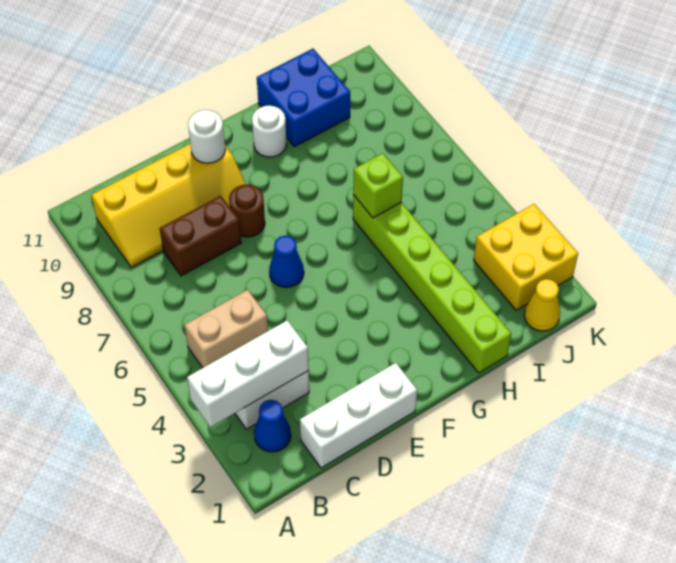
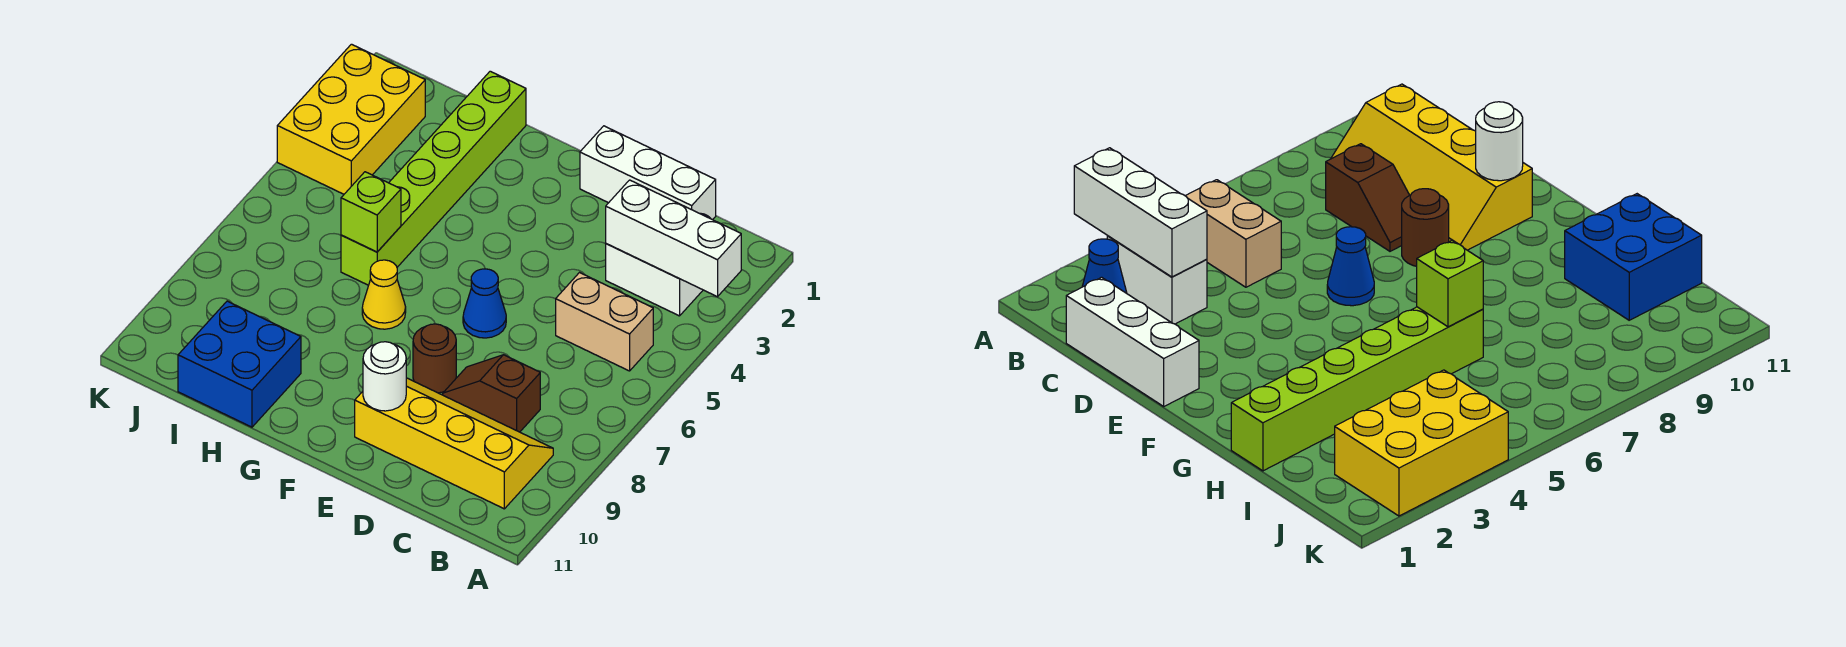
brown 1x2 brick [160,196,241,276] -> brown 1x2 slope [443,355,540,432]
white 1x1 round brick [252,105,287,157] -> none
yellow 1x1 cone [524,279,560,331] -> yellow 1x1 cone moved to [362,260,406,329]
yellow 2x2 brick [474,204,578,310] -> yellow 2x3 brick [277,44,425,194]

